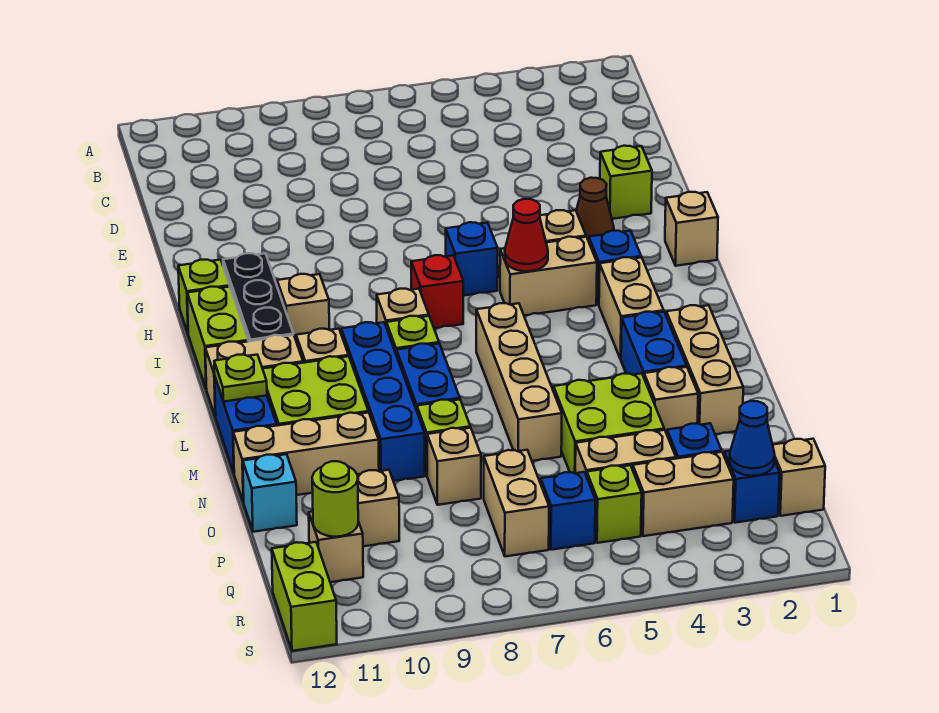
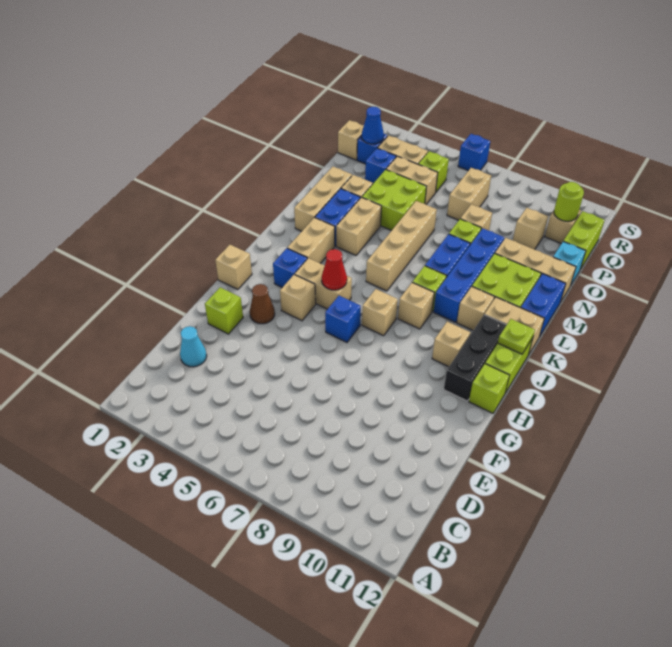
none -> cyan 1x1 cone [180,326,207,367]
red 1x1 brick [411,255,463,328] -> tan 1x1 brick [362,289,398,336]
none -> tan 1x2 brick [336,197,381,255]
lime 1x1 plate [214,355,267,402] -> lime 1x1 plate moved to [498,319,535,354]
blue 1x1 brick [541,472,595,550] -> blue 1x1 brick moved to [458,134,490,171]
lime 1x2 brick [272,542,337,651] -> lime 1x2 brick moved to [563,211,605,268]

